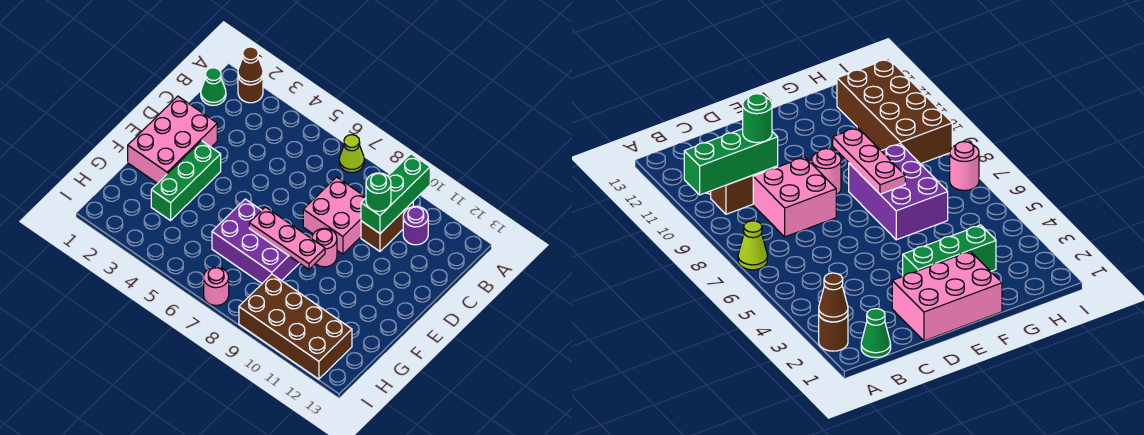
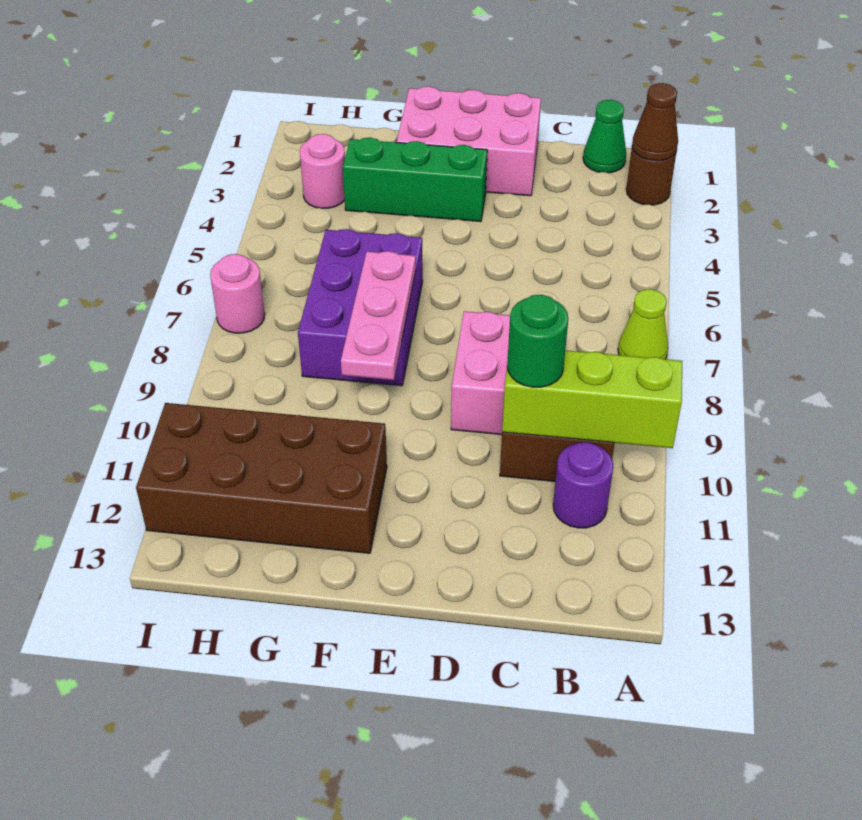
green 1x3 brick [361,154,430,233] -> lime 1x3 brick [502,350,682,448]
pink 1x1 round brick [312,228,337,267] -> pink 1x1 round brick moved to [300,134,345,209]
brown 2x4 brick [239,274,352,379] -> brown 2x4 brick turned to [136,403,387,553]

